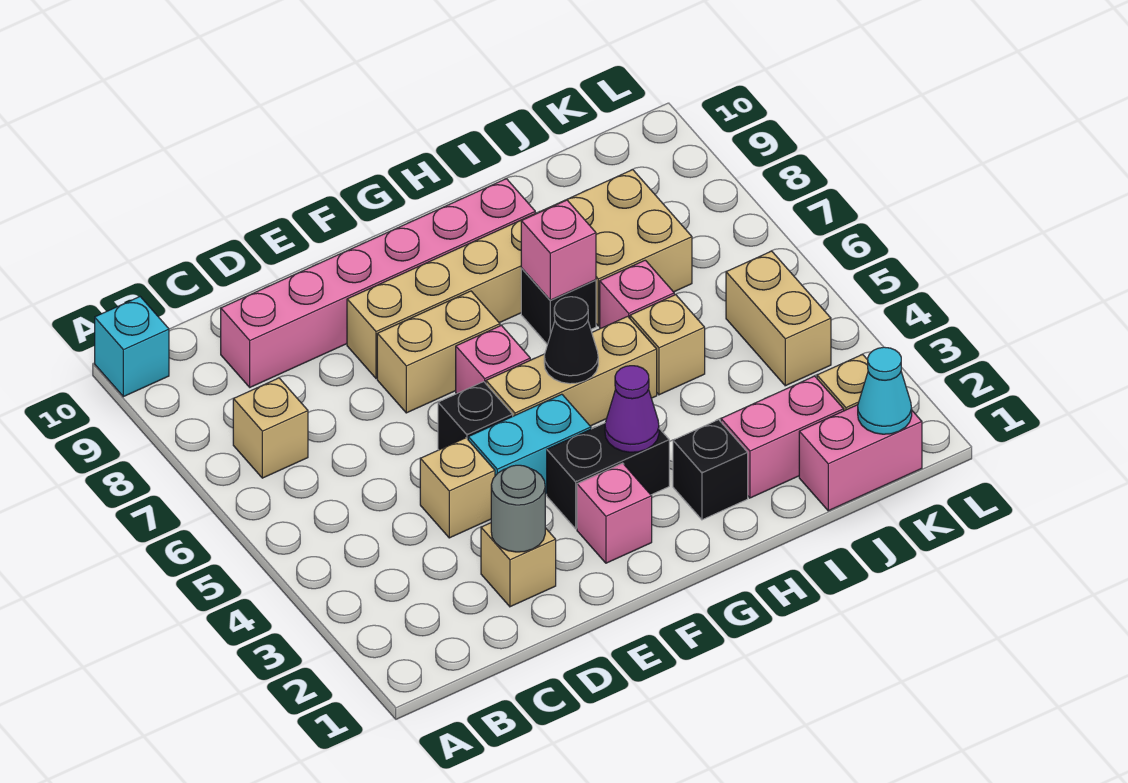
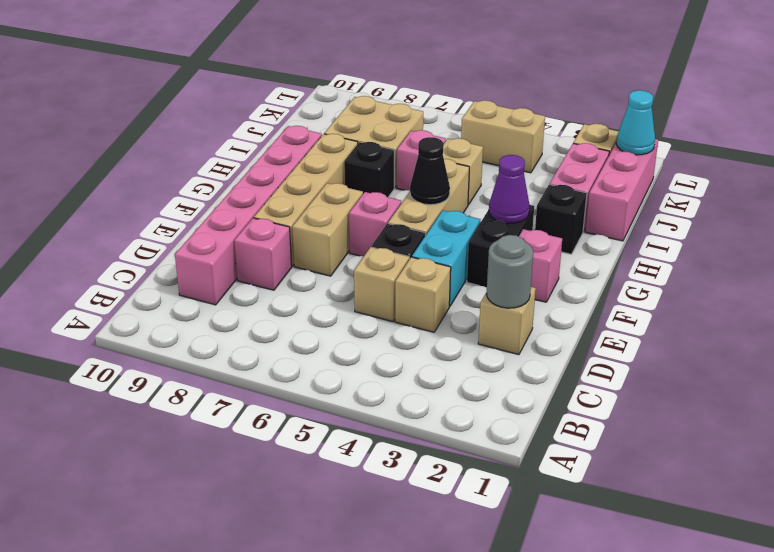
cyan 1x1 brick [95,297,169,397] -> none
tan 1x1 brick [233,378,308,478] -> tan 1x1 brick moved to [354,247,409,322]
pink 1x1 brick [521,200,596,300] -> pink 1x1 brick moved to [234,218,292,290]
pink 1x2 brick [799,405,922,511] -> pink 1x3 brick [585,139,658,241]

